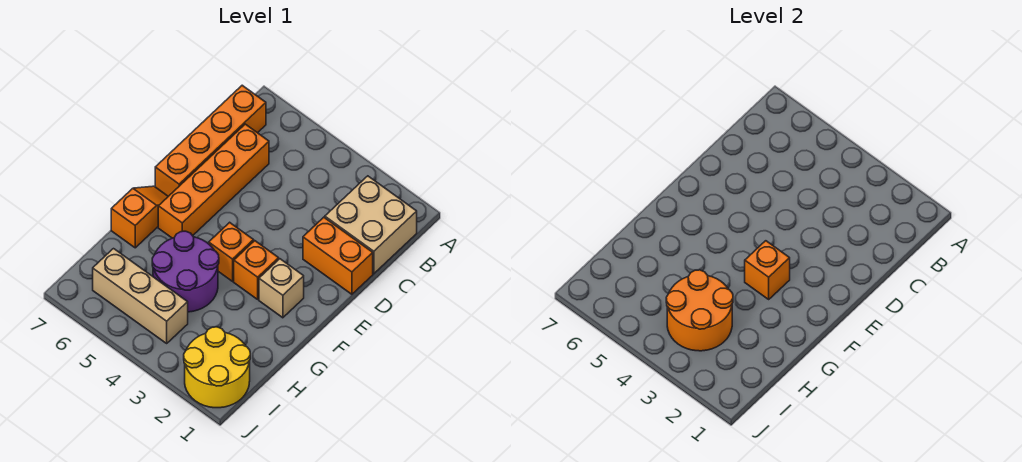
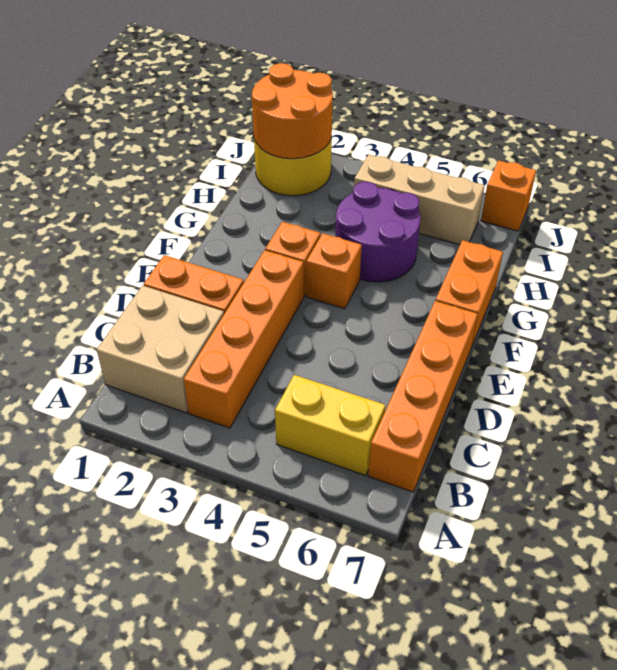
none -> yellow 1x2 brick [275,375,385,476]
orange 1x4 brick [158,124,269,238] -> orange 1x4 brick moved to [184,250,304,428]
tan 1x1 brick [259,259,304,318] -> none
orange 1x1 brick [745,241,790,299] -> orange 1x1 brick moved to [481,160,536,231]
orange 1x2 slope [111,186,168,248] -> orange 1x2 brick [435,240,503,345]
orange 2x2 round brick [666,270,733,351] -> orange 2x2 round brick moved to [252,63,333,159]

